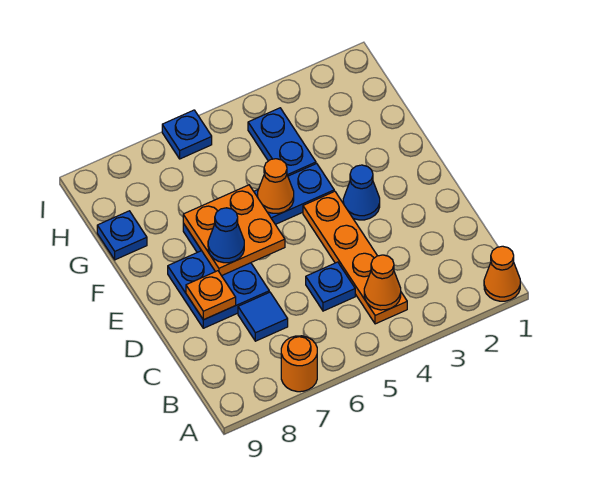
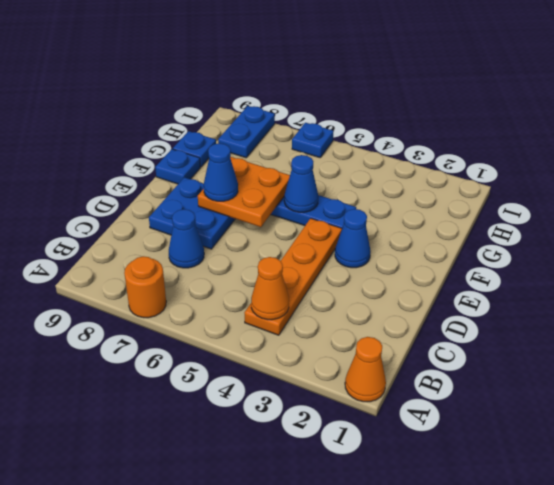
blue 1x1 plate [306,262,355,311] -> blue 1x1 plate moved to [155,149,200,184]
blue 1x1 tile [238,292,288,341] -> blue 1x1 cone [169,209,204,268]
orange 1x1 plate [186,271,236,320] -> none
orange 1x1 cone [258,159,294,213] -> blue 1x1 cone [284,155,318,212]
blue 1x2 plate [248,108,316,176] -> blue 1x2 plate moved to [218,106,275,158]

